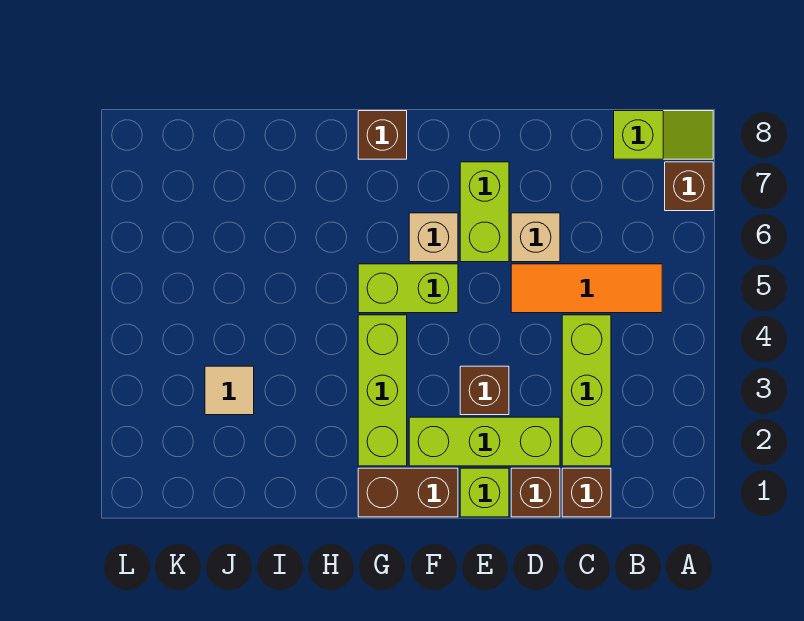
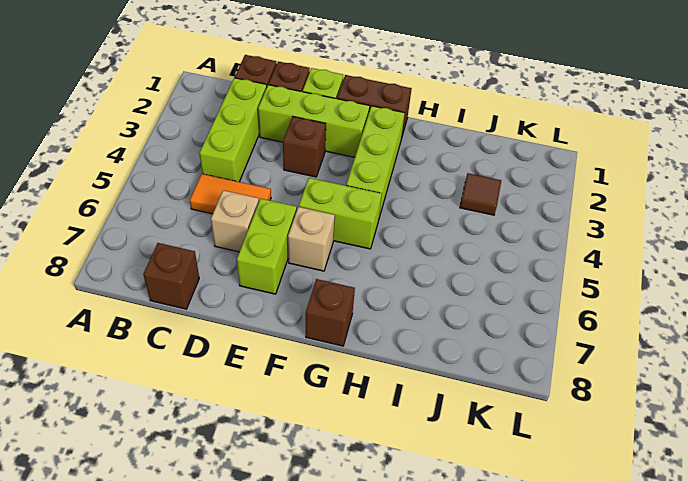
brown 1x1 brick [665,162,713,211] -> brown 1x1 brick moved to [143,243,199,309]
lime 1x2 slope [614,111,713,159] -> none
orange 1x3 tile [511,264,662,313] -> orange 1x2 tile [190,174,271,214]
tan 1x1 tile [205,366,254,415] -> brown 1x1 tile [460,173,501,215]

